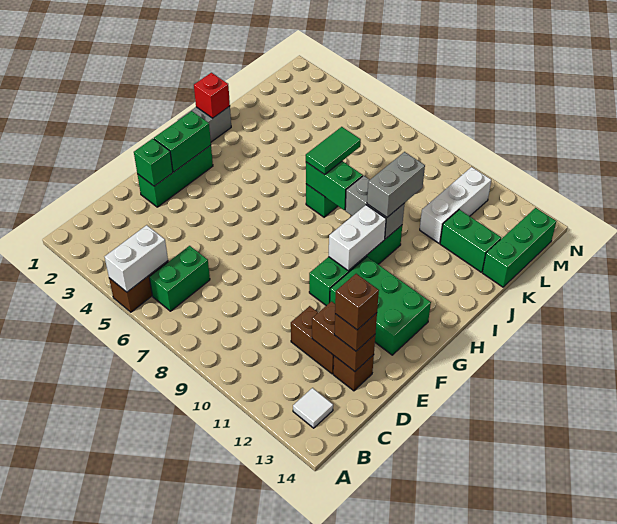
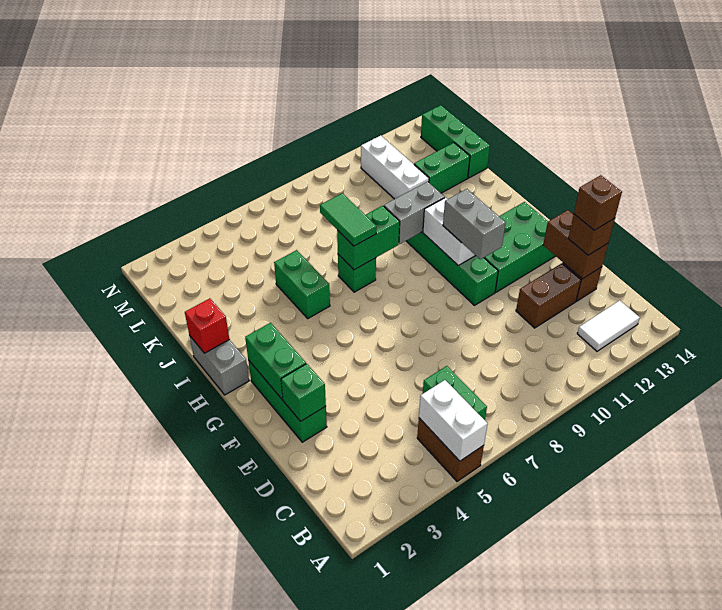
white 1x1 tile [293,388,333,428] -> white 1x2 tile [577,300,640,351]
brown 1x2 brick [312,301,375,371] -> brown 1x2 brick turned to [543,210,608,279]
none -> green 1x2 brick [274,250,330,318]
grey 1x2 brick [367,152,425,217] -> grey 1x2 brick moved to [443,189,506,259]

